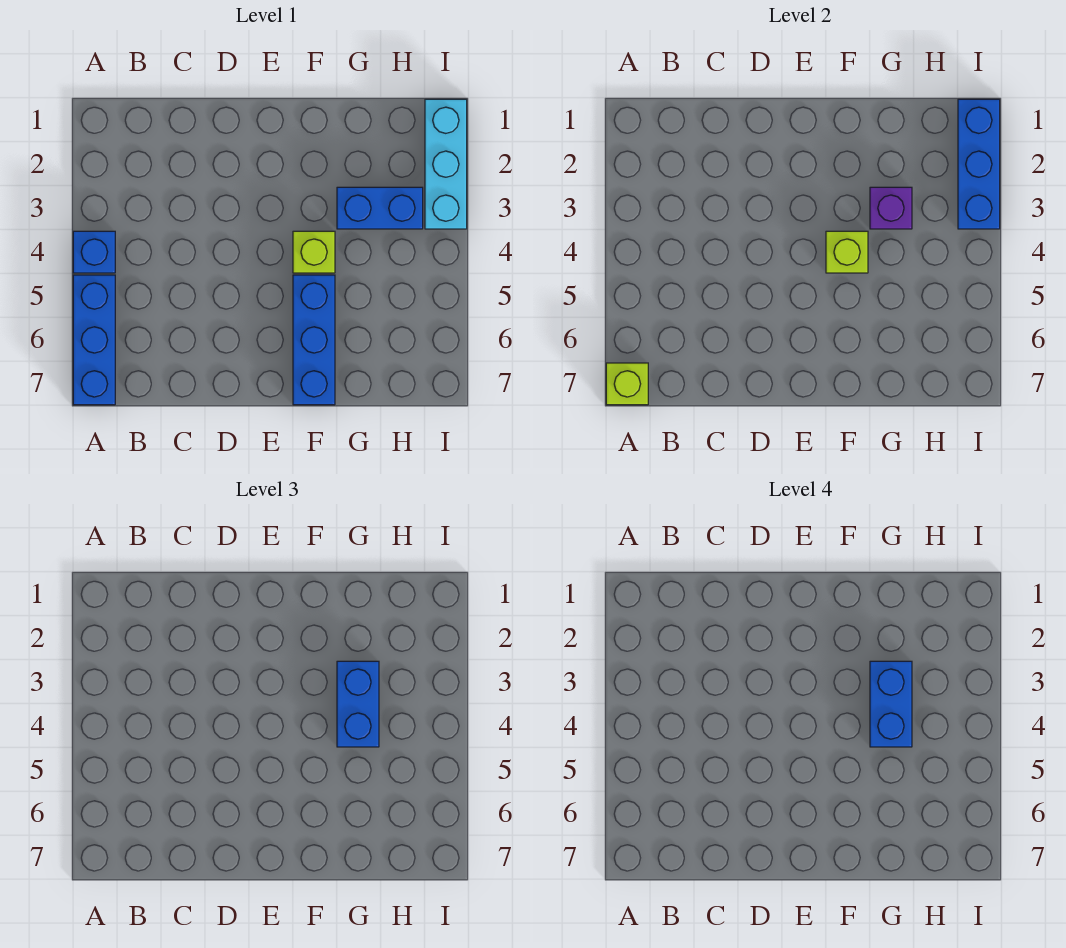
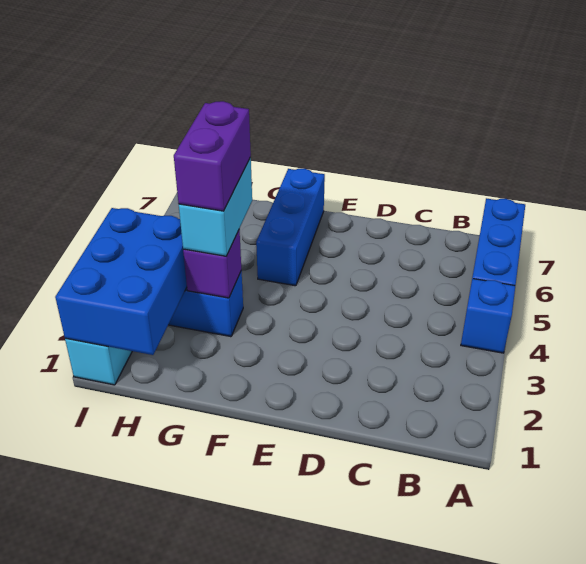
lime 1x1 brick [606,363,648,405] -> none
lime 1x1 brick [293,231,335,273] -> none
lime 1x1 brick [826,231,868,273] -> none
blue 1x2 brick [337,661,379,747] -> cyan 1x2 brick [179,158,252,256]
blue 1x2 brick [870,661,912,747] -> purple 1x2 brick [174,101,251,211]
blue 1x3 brick [958,99,1000,229] -> blue 2x3 brick [55,208,187,355]

